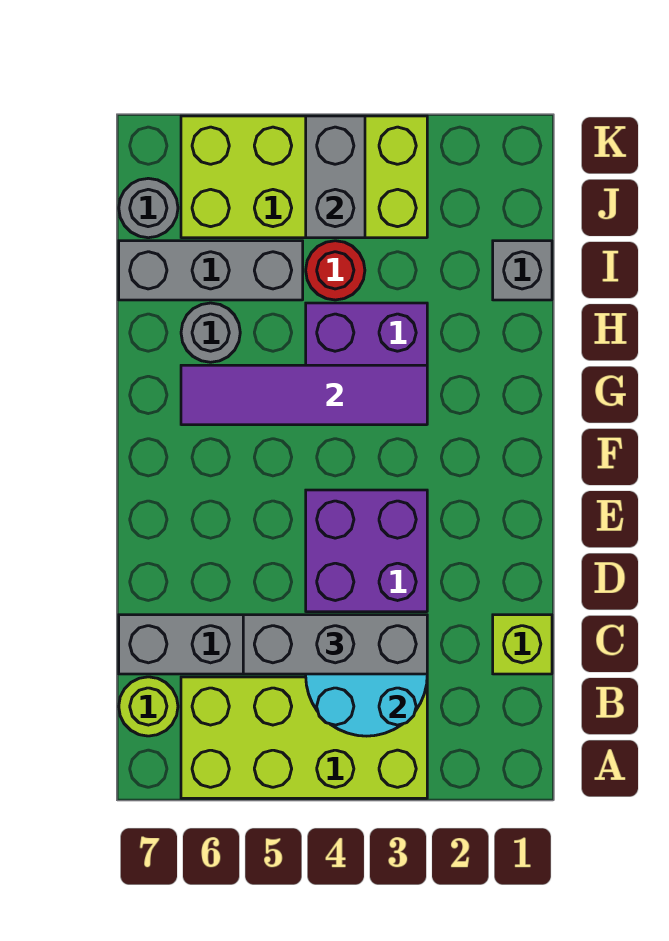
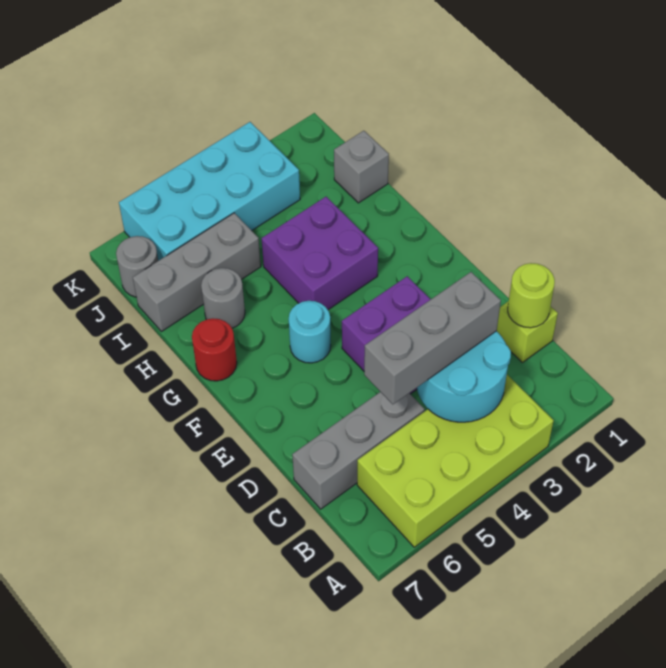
lime 1x1 round brick [119,677,178,736] -> lime 1x1 round brick moved to [508,263,555,328]
none -> cyan 1x1 round brick [289,301,331,363]
purple 1x4 tile [181,365,427,425] -> none
red 1x1 round brick [306,241,365,300] -> red 1x1 round brick moved to [192,318,237,381]
lime 2x4 brick [181,116,427,238] -> cyan 2x4 brick [119,122,300,261]
grey 1x2 brick [306,116,365,238] -> none

